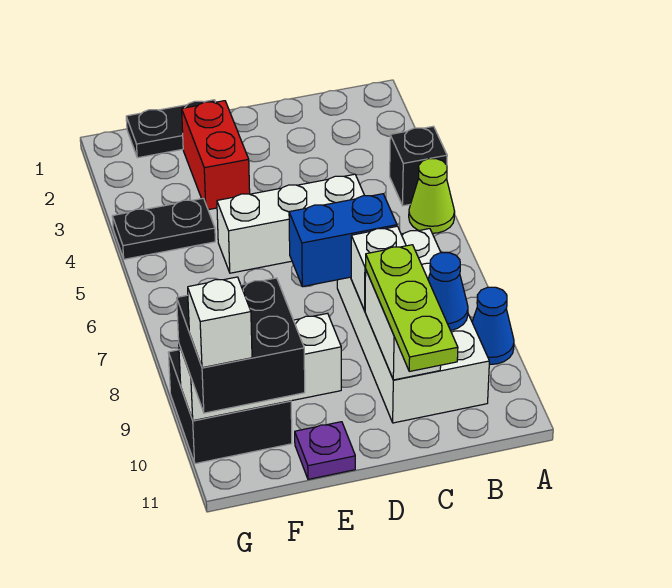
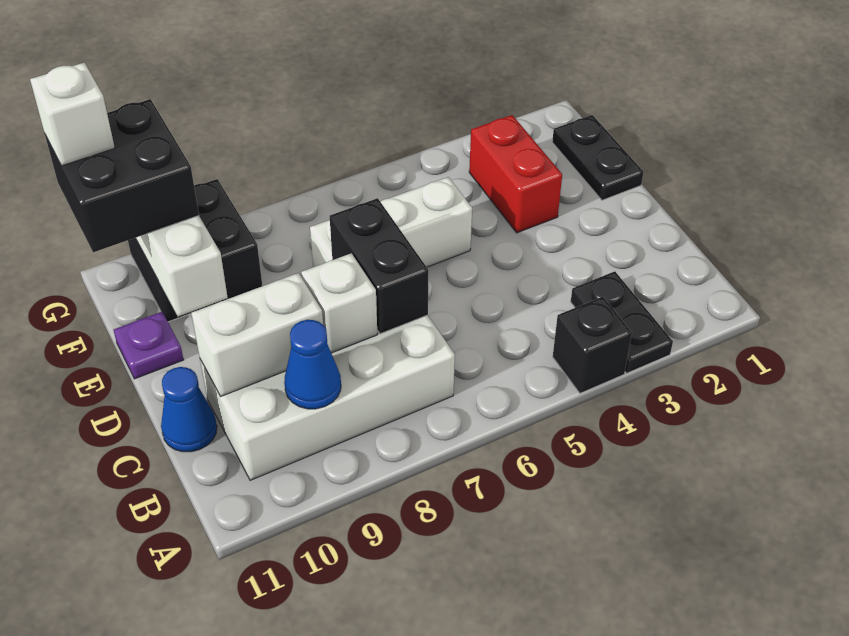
lime 1x1 cone [409,159,455,233] -> none
blue 1x1 cone [472,287,514,364] -> blue 1x1 cone moved to [161,367,217,452]
white 1x3 brick [217,174,365,273] -> white 1x3 brick turned to [310,177,472,267]
blue 1x2 brick [289,194,397,287] -> black 1x2 brick [330,198,428,334]
lime 1x3 plate [366,245,458,371] -> none
red 1x2 brick [182,101,250,210] -> red 1x2 brick turned to [469,115,562,233]
black 1x2 plate [112,198,215,259] -> black 1x2 plate moved to [571,271,673,373]

